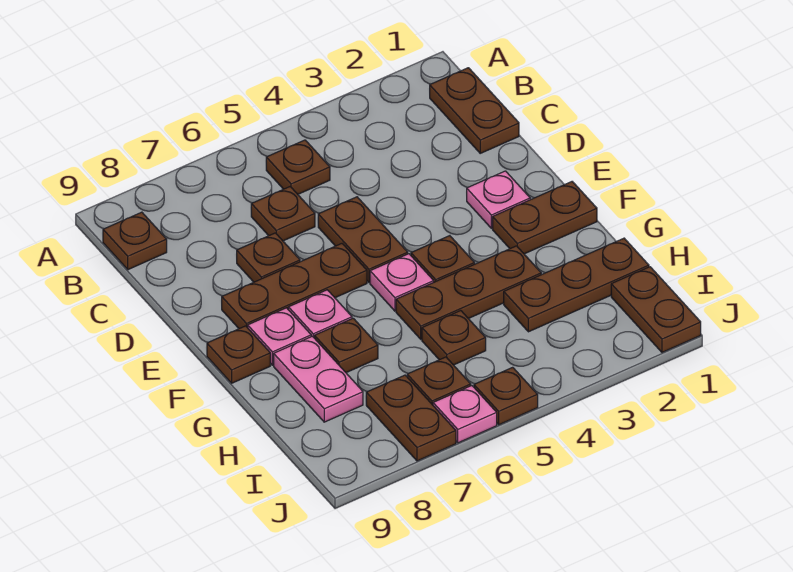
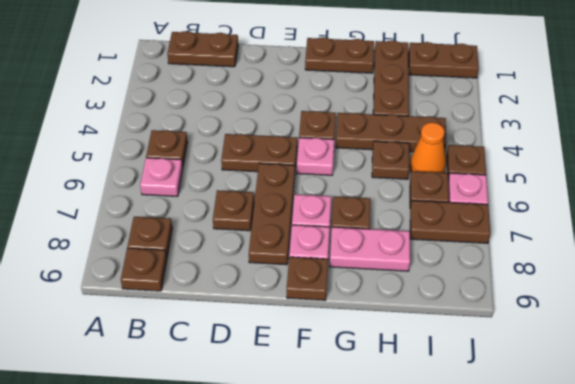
brown 1x1 plate [251,187,315,241] -> brown 1x1 plate moved to [128,217,172,257]
pink 1x1 plate [467,171,530,228] -> pink 1x1 plate moved to [140,158,183,196]
brown 1x2 plate [493,182,597,254] -> brown 1x2 plate turned to [305,37,374,73]
brown 1x3 plate [396,246,541,339] -> brown 1x3 plate turned to [336,113,447,152]
none -> orange 1x1 cone [410,122,446,173]

